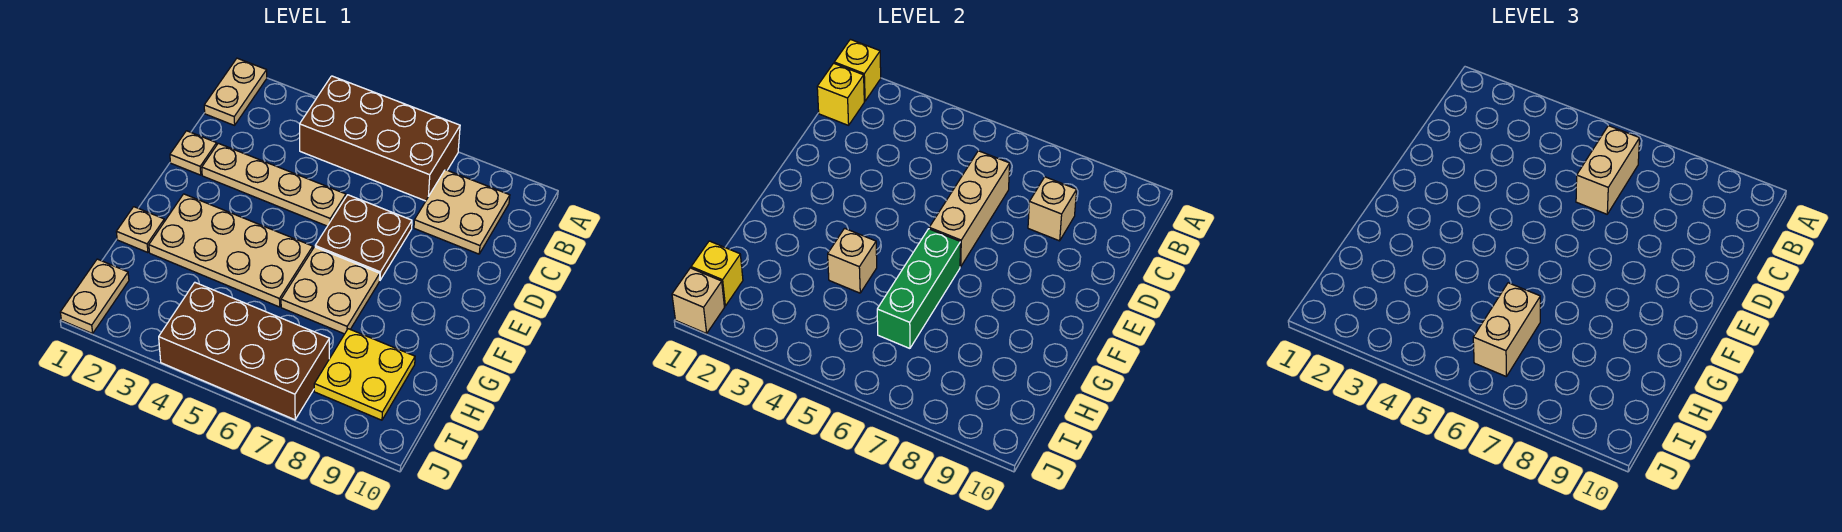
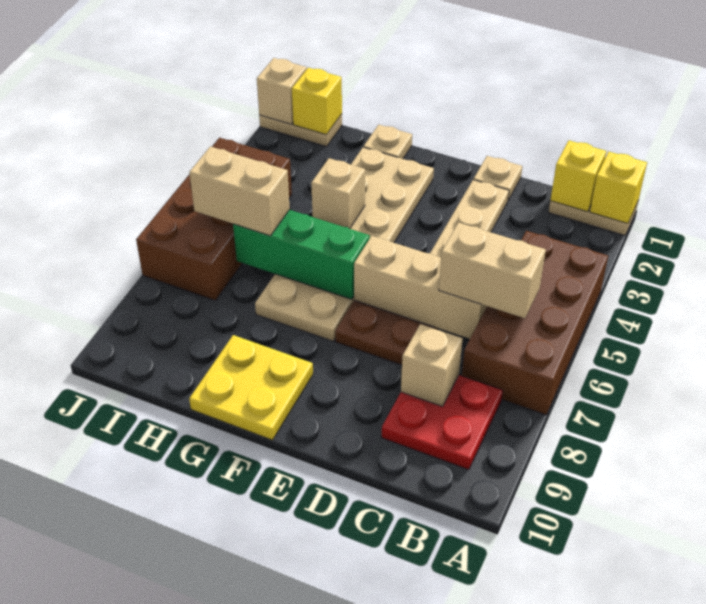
tan 2x2 plate [414,170,510,254] -> red 2x2 plate [382,375,503,470]
yellow 2x2 plate [314,329,415,420] -> yellow 2x2 plate moved to [189,335,313,440]

